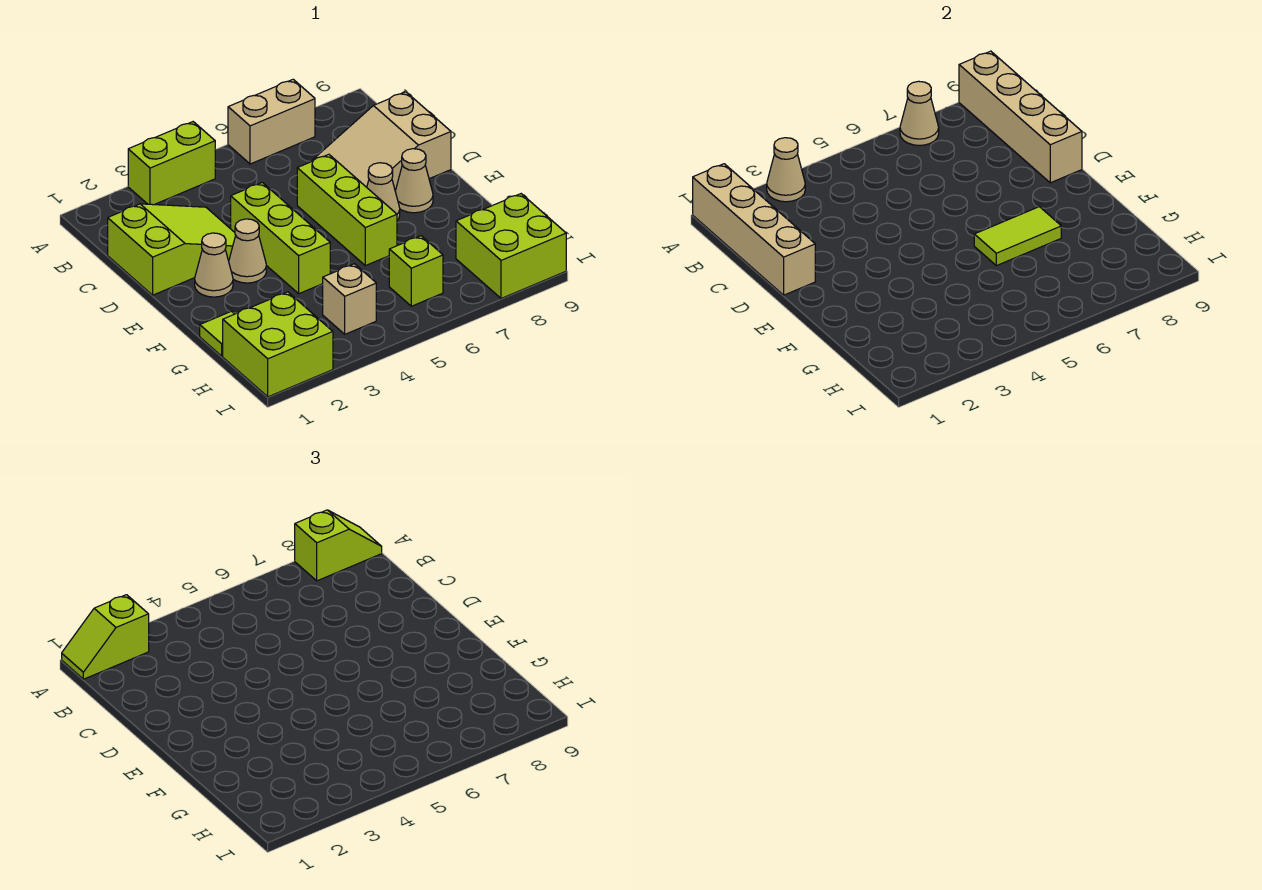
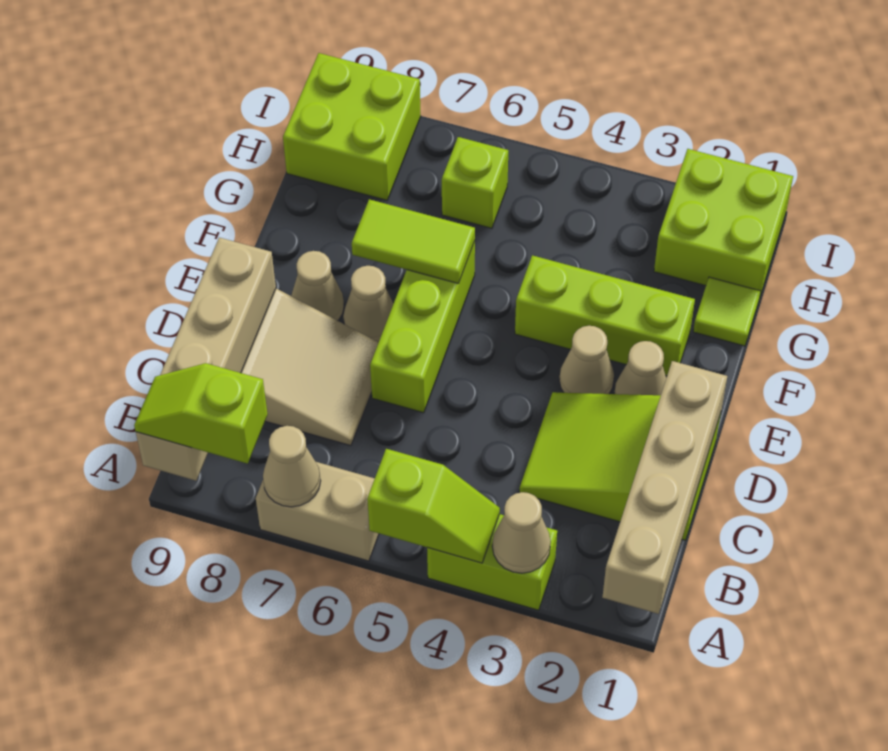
lime 1x2 slope [62,595,149,679] -> lime 1x2 slope moved to [367,449,500,563]
lime 1x3 brick [231,183,330,294] -> lime 1x3 brick turned to [515,255,695,376]
tan 1x1 brick [323,264,376,334] -> none

